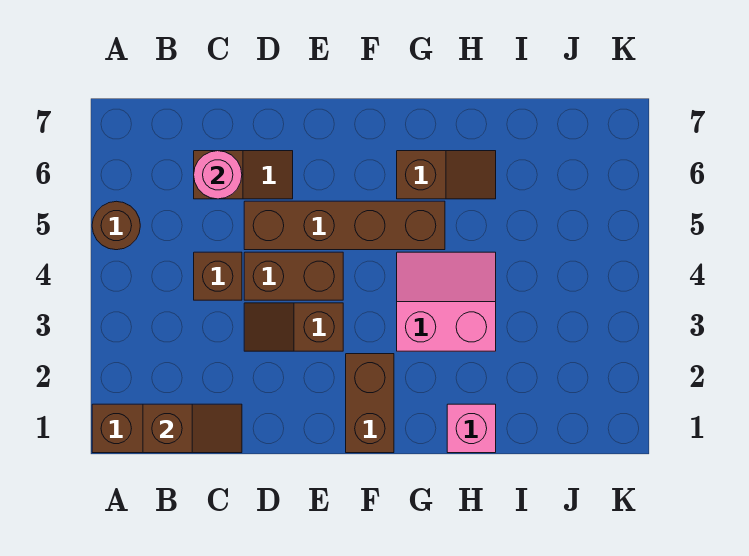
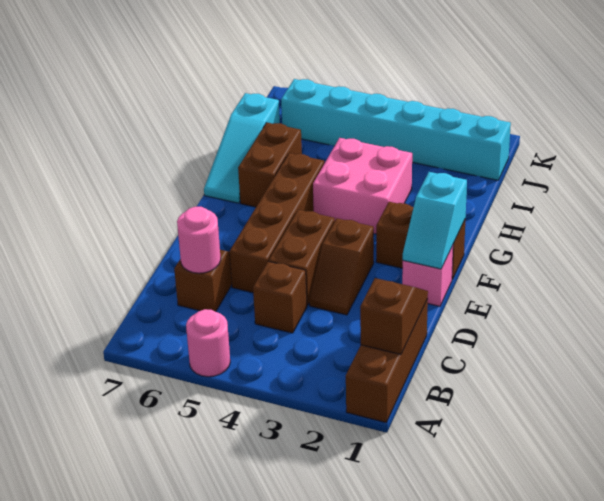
brown 1x1 round brick [92,201,140,250] -> pink 1x1 round brick [186,309,230,377]
none -> cyan 1x2 slope [403,172,467,269]
pink 2x2 slope [397,252,496,351] -> pink 2x2 brick [313,138,412,234]
brown 1x2 slope [397,151,496,199] -> brown 1x2 brick [238,123,302,207]
none -> cyan 1x3 slope [204,93,280,203]
pink 1x1 brick [447,404,496,453] -> pink 1x1 brick moved to [402,246,453,306]
none -> cyan 1x6 brick [281,79,511,180]

